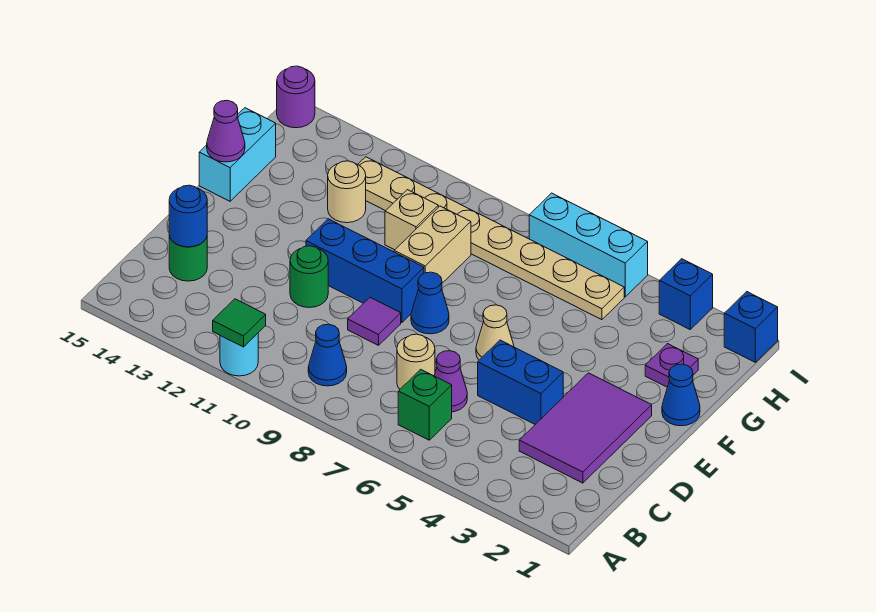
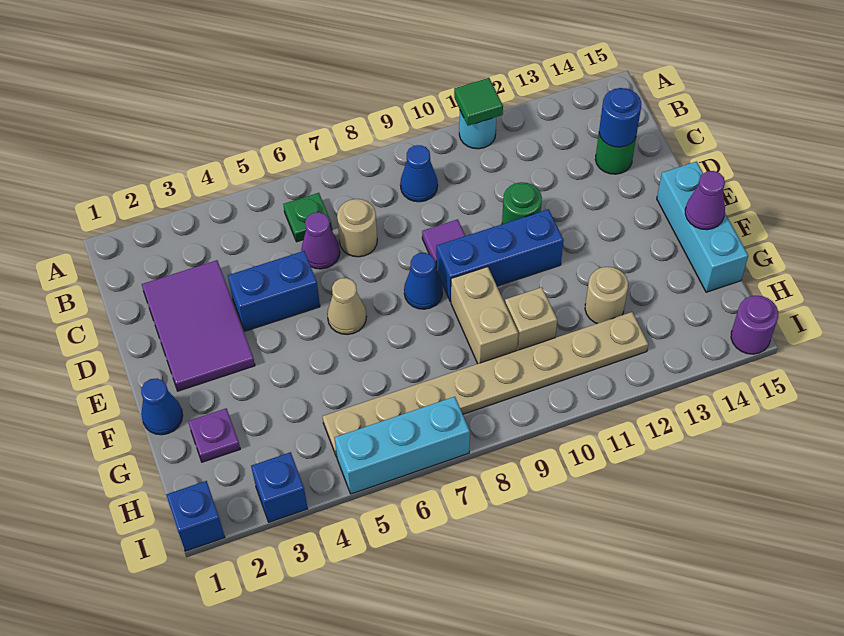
green 1x1 brick [398,369,452,440] -> green 1x1 plate [283,193,332,242]
cyan 1x2 brick [199,108,276,201] -> cyan 1x3 brick [657,162,748,292]

